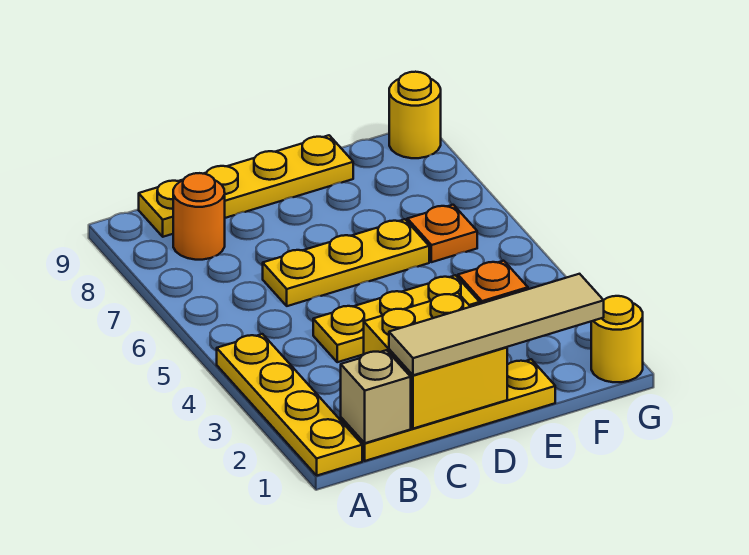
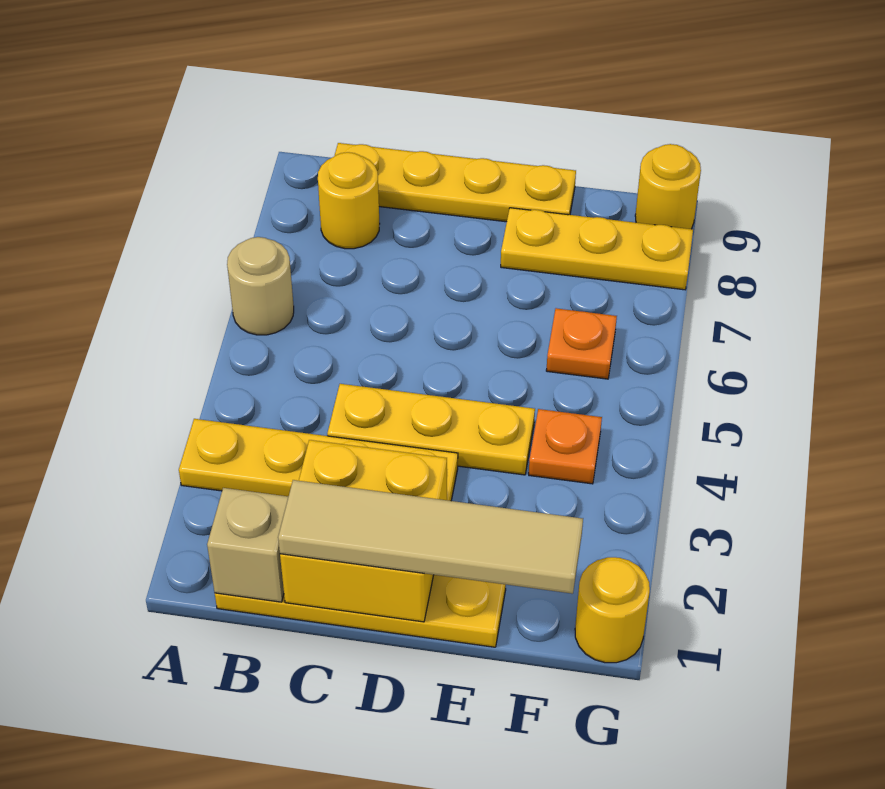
yellow 1x4 plate [217,334,362,476] -> yellow 1x4 plate turned to [179,419,458,501]
none -> tan 1x1 round brick [227,237,294,335]
orange 1x1 round brick [173,173,225,260] -> yellow 1x1 round brick [318,152,380,249]
yellow 1x3 plate [263,219,429,306] -> yellow 1x3 plate moved to [501,208,693,290]

